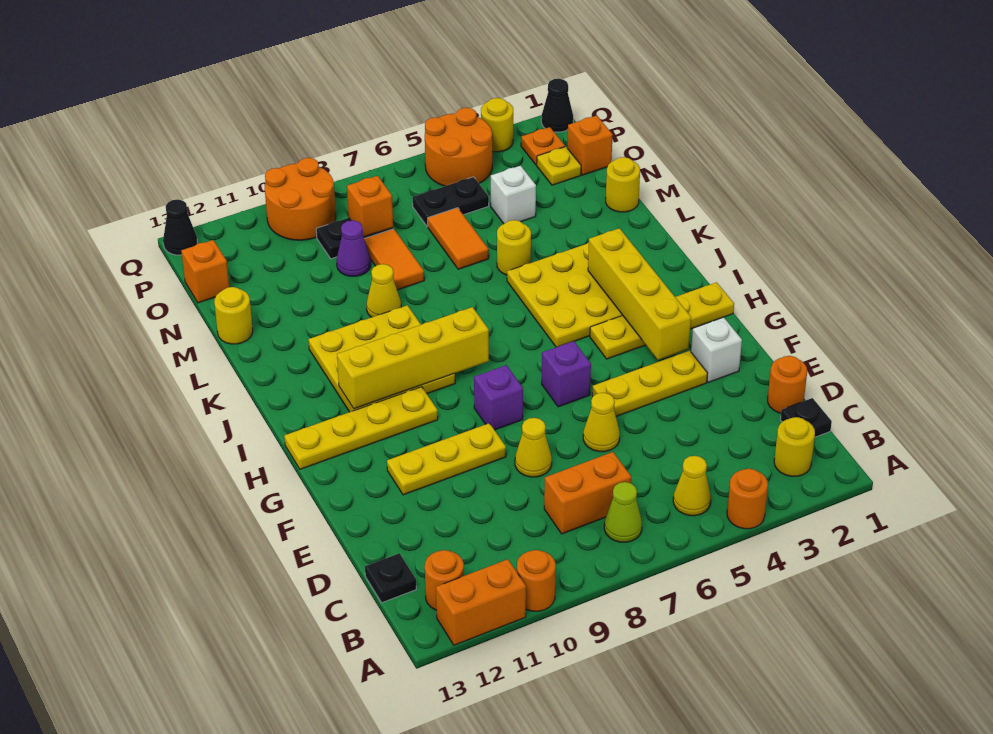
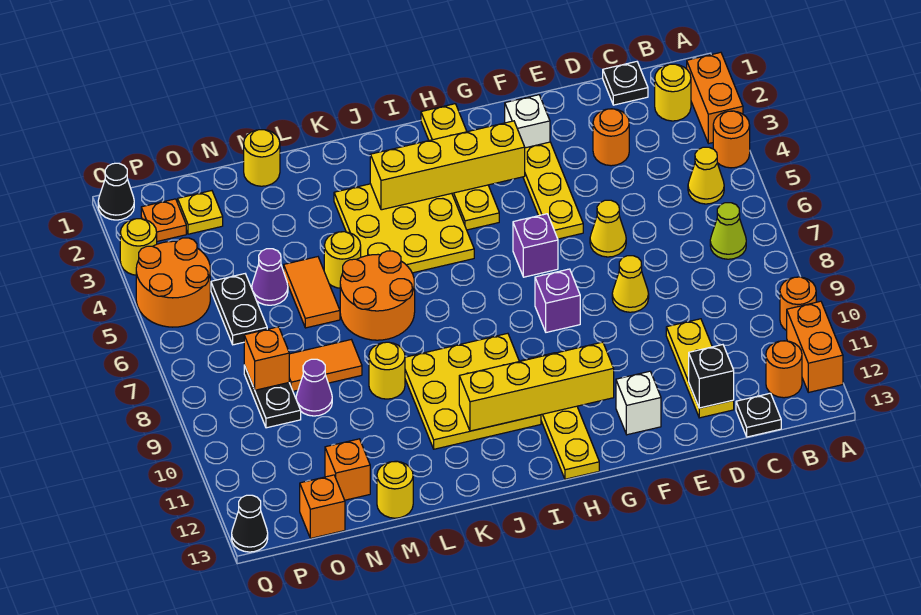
orange 1x2 brick [544,452,631,534] -> orange 1x2 brick moved to [687,52,743,144]
orange 1x1 round brick [768,356,807,413] -> orange 1x1 round brick moved to [593,109,629,166]
none -> black 1x1 brick [689,345,734,408]
yellow 1x3 plate [387,423,506,495] -> yellow 1x3 plate moved to [666,319,734,418]
yellow 1x4 brick [337,307,489,409] -> yellow 1x4 brick turned to [459,342,614,431]
yellow 1x1 cone [367,264,401,317] -> yellow 1x1 round brick [369,342,405,399]
orange 1x2 tile [428,208,489,269] -> orange 1x2 tile turned to [284,257,340,328]
white 1x1 brick [491,166,536,224] -> white 1x1 brick moved to [616,371,661,435]
none -> purple 1x1 cone [252,249,288,305]
orange 1x1 brick [567,116,613,175] -> orange 1x1 brick moved to [325,439,370,500]
orange 2x2 round brick [265,158,336,240] -> orange 2x2 round brick moved to [340,251,415,340]

